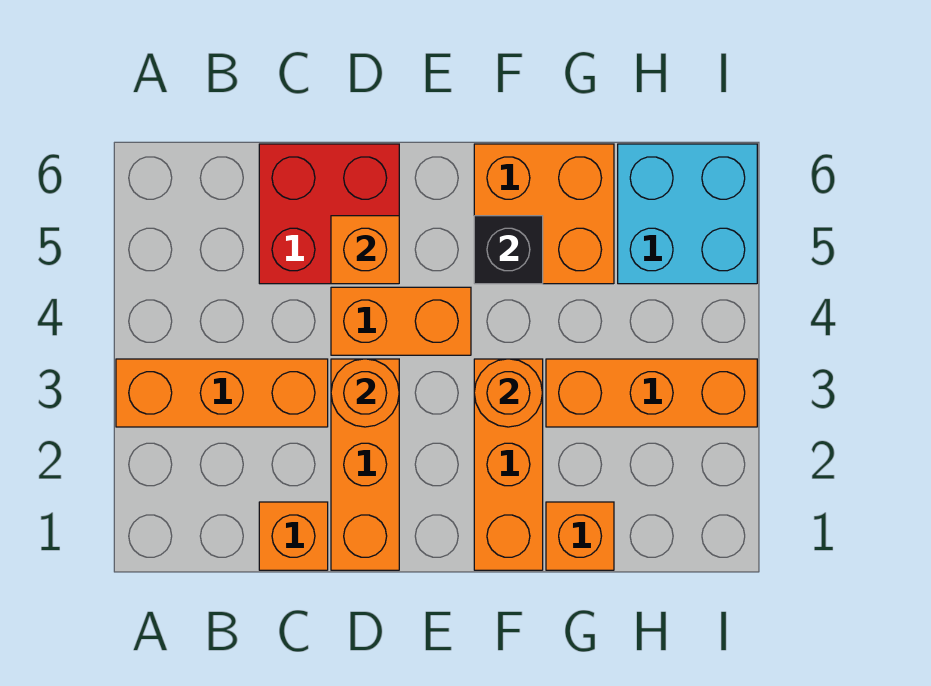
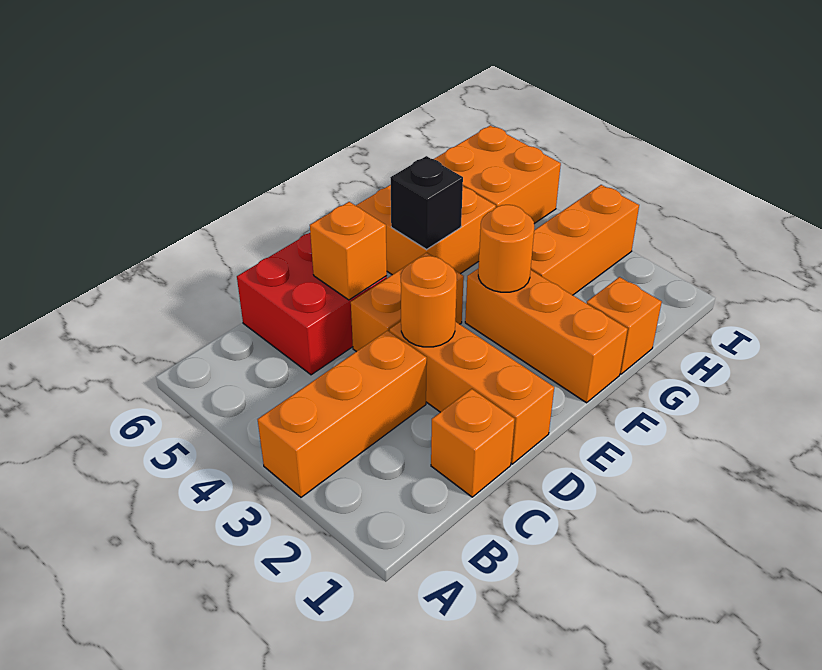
cyan 2x2 brick [618,144,757,284] -> orange 2x2 brick [435,125,561,224]

